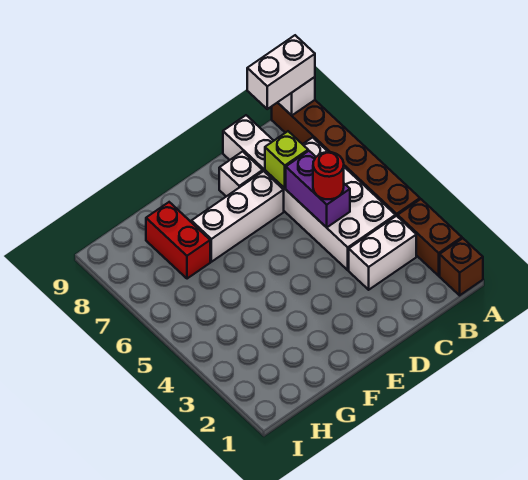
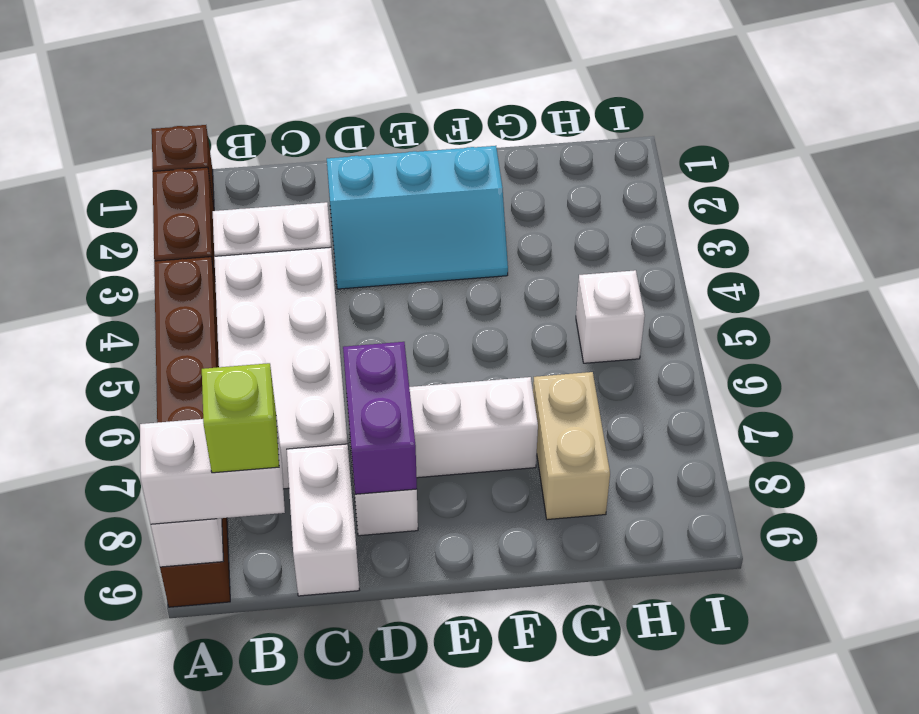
purple 1x2 brick [286,151,350,227] -> purple 1x2 brick moved to [343,342,417,494]
red 1x1 round brick [313,152,344,199] -> none
lime 1x1 brick [265,131,308,188] -> lime 1x1 brick moved to [202,363,279,473]
none -> cyan 2x3 slope [327,146,508,289]
red 1x2 brick [146,202,210,279] -> tan 1x2 brick [533,372,610,520]
none -> white 1x1 brick [576,270,645,363]

